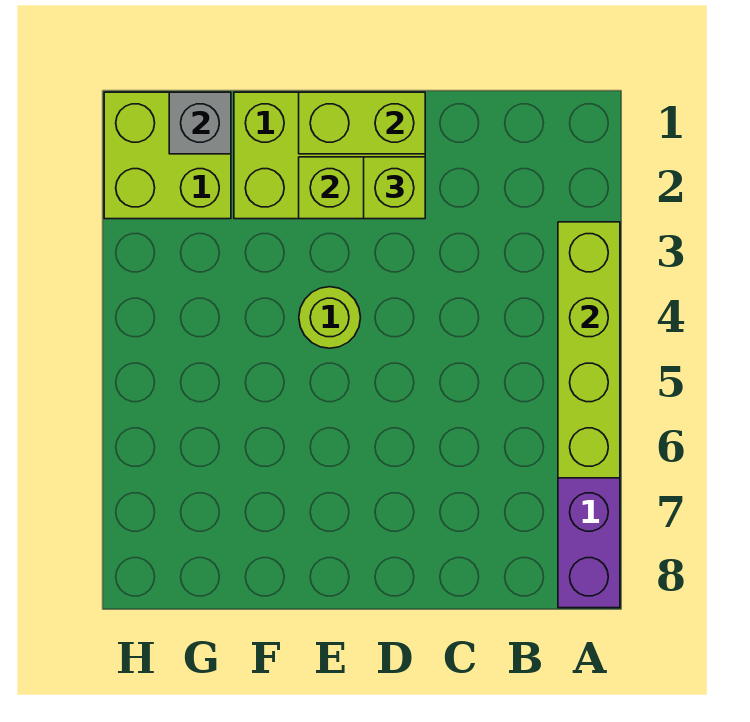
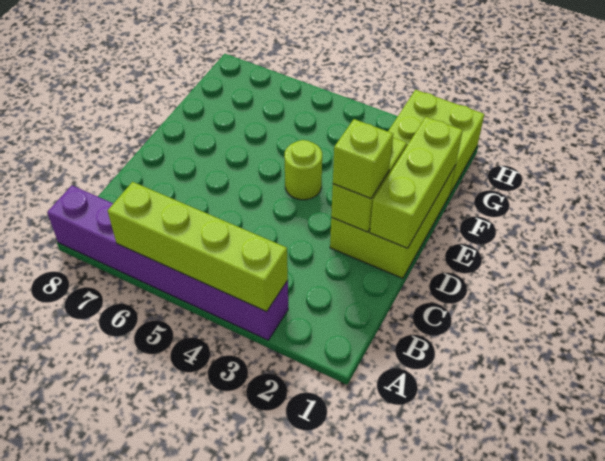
lime 1x2 brick [299,92,425,154] -> lime 1x3 brick [370,117,463,248]
grey 1x1 brick [169,92,231,154] -> none

